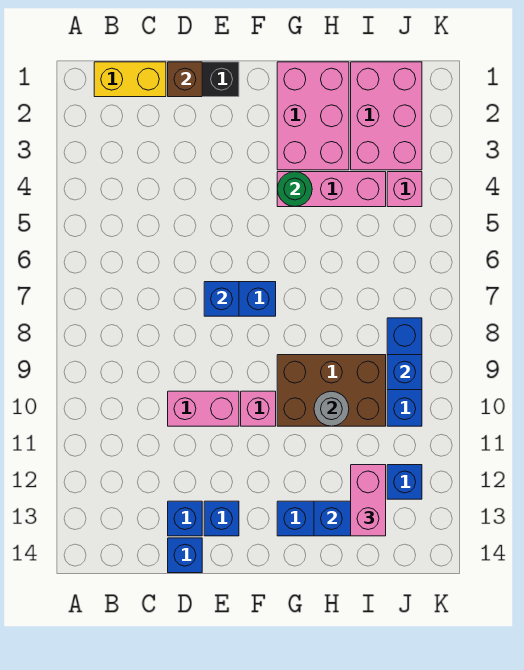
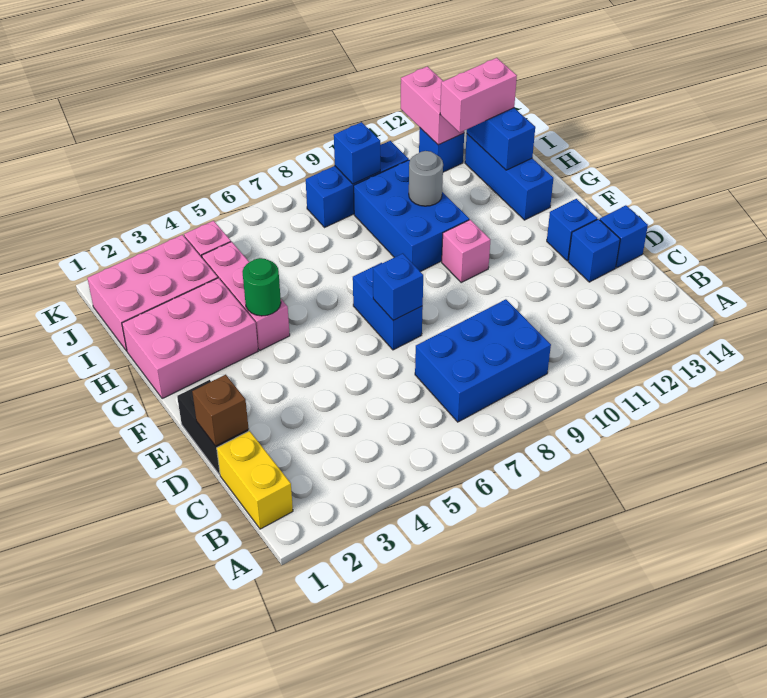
none -> blue 2x3 brick [415,299,551,422]
pink 1x2 brick [168,391,239,426] -> pink 1x2 brick moved to [401,66,464,145]
brown 2x3 brick [277,355,386,426] -> blue 2x3 brick [354,160,469,271]

